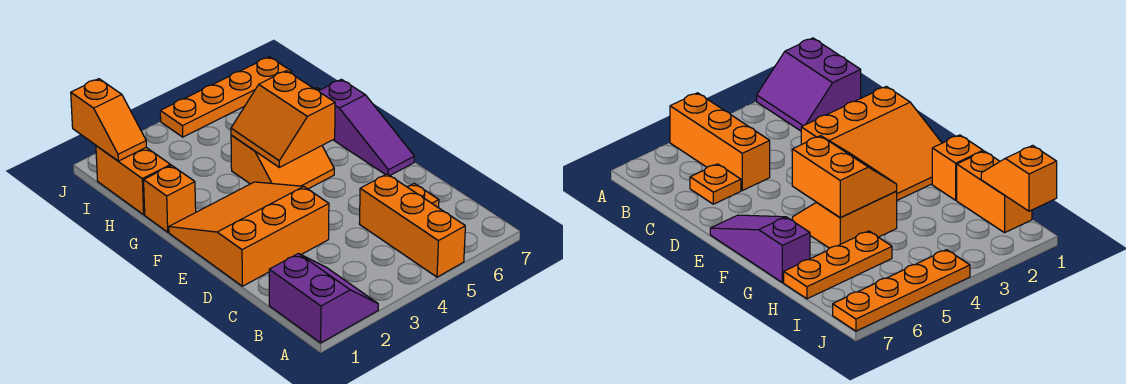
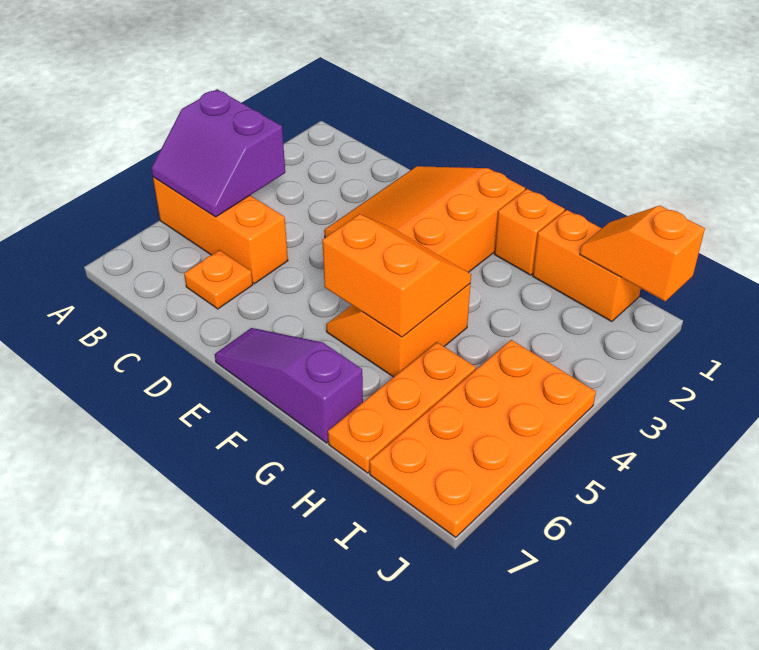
purple 2x2 slope [269,254,378,343] -> purple 2x2 slope moved to [151,89,285,217]
orange 3x3 slope [169,182,329,286] -> orange 3x3 slope turned to [324,166,525,273]
orange 1x4 plate [160,57,292,137] -> orange 2x4 plate [370,340,596,537]

